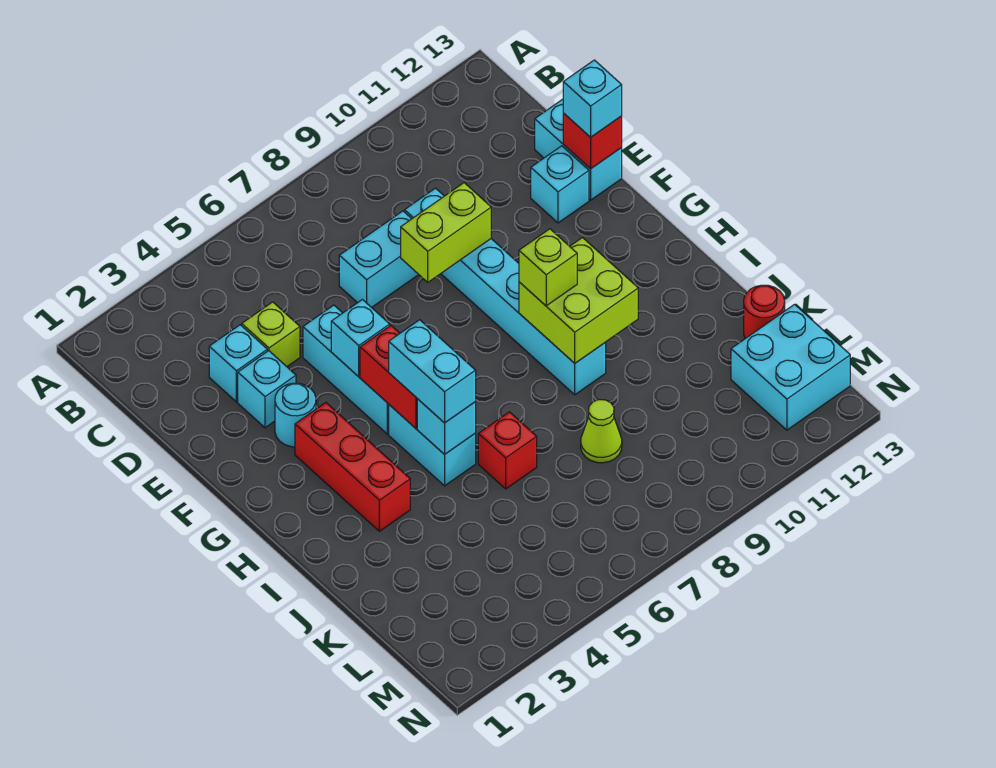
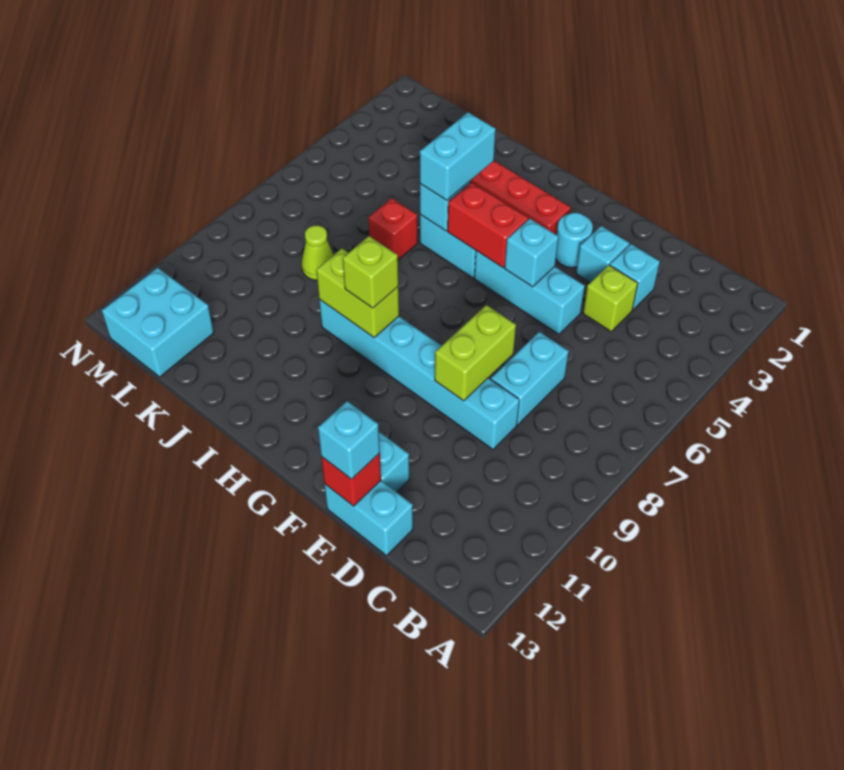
cyan 1x2 brick [389,320,476,423] -> cyan 1x2 brick turned to [420,112,496,200]
lime 2x2 brick [519,238,638,363] -> lime 1x2 brick [316,248,399,337]
red 1x1 round brick [744,285,785,339] -> none

